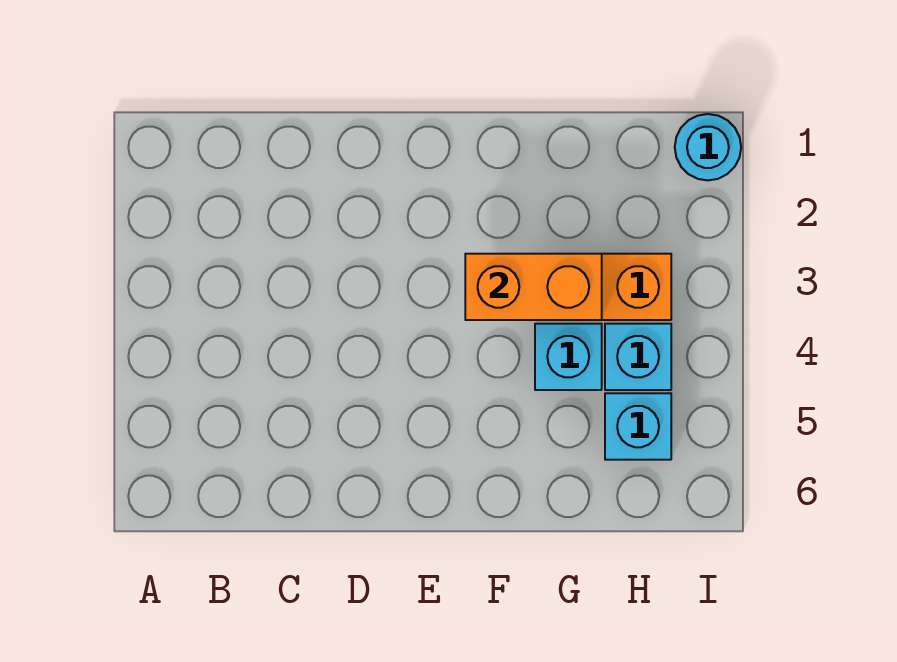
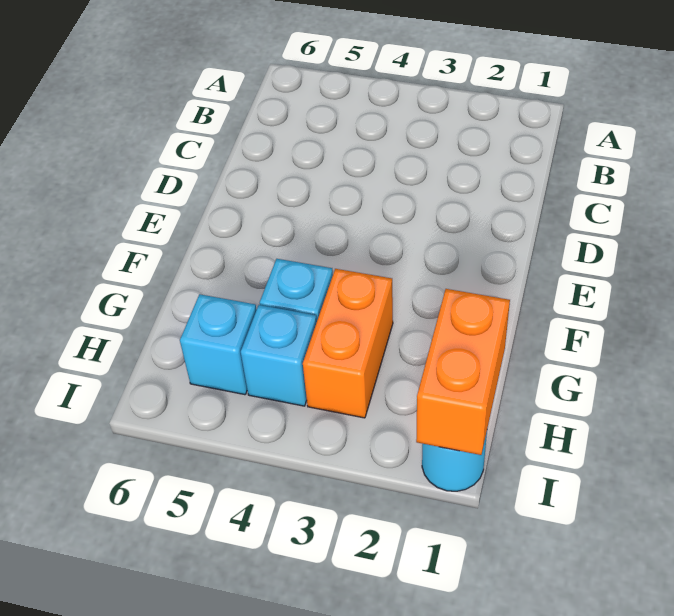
orange 1x2 brick [465,254,602,320] -> orange 1x2 brick moved to [416,289,510,455]

